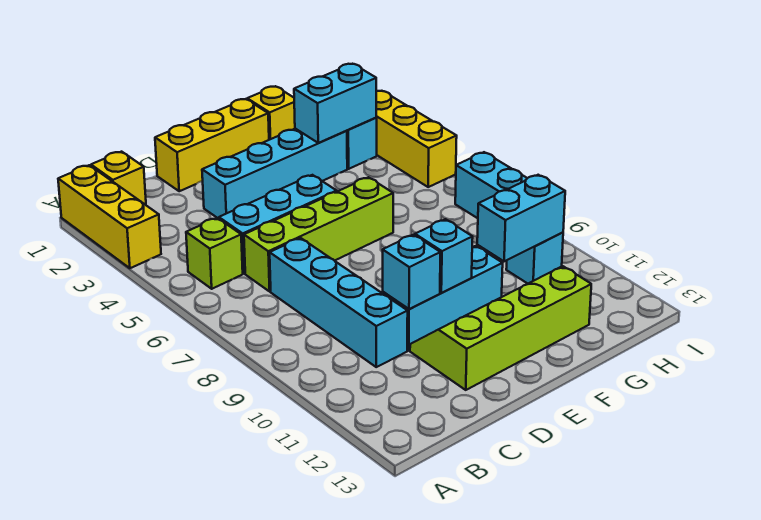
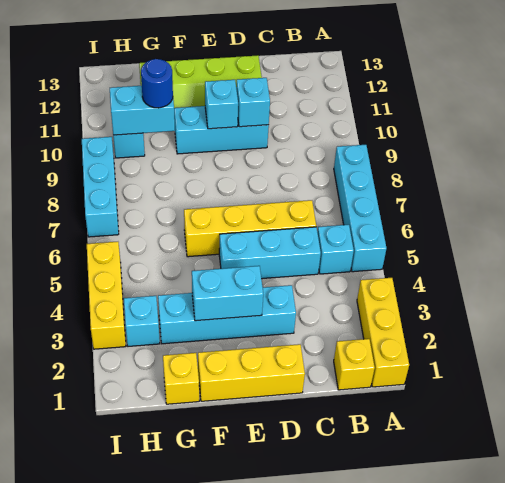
lime 1x1 brick [186,218,243,289] -> cyan 1x1 brick [317,225,354,274]
lime 1x4 brick [244,177,393,291] -> yellow 1x4 brick [184,200,316,257]
cyan 1x4 brick [270,238,408,367] -> cyan 1x4 brick moved to [334,145,387,272]
cyan 1x2 brick [294,64,376,143] -> cyan 1x2 brick moved to [192,266,263,321]
none -> blue 1x1 round brick [141,59,173,108]

